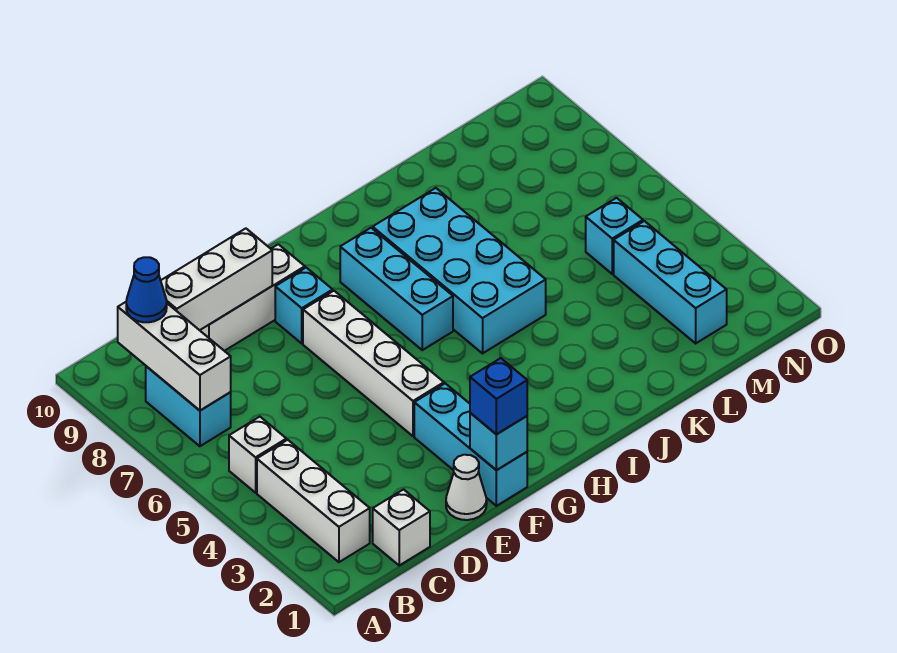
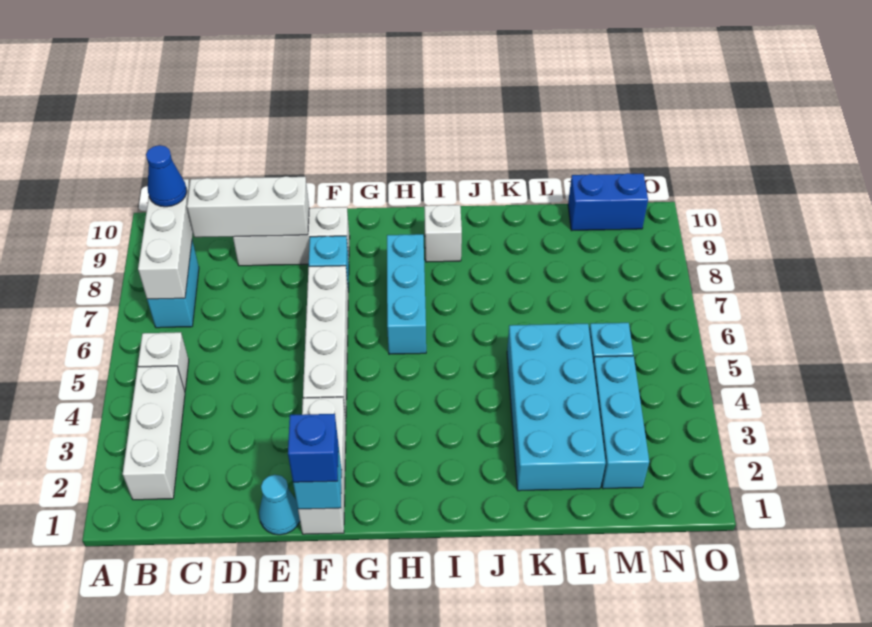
white 1x1 brick [373,490,430,565] -> white 1x1 brick moved to [424,205,462,262]
white 1x1 cone [446,455,487,520] -> cyan 1x1 cone [259,475,300,535]
cyan 1x3 brick [414,383,527,506] -> white 1x3 brick [298,397,346,534]
cyan 2x4 brick [373,188,546,353] -> cyan 2x4 brick moved to [507,324,606,491]
none -> blue 1x2 brick [568,173,648,231]

